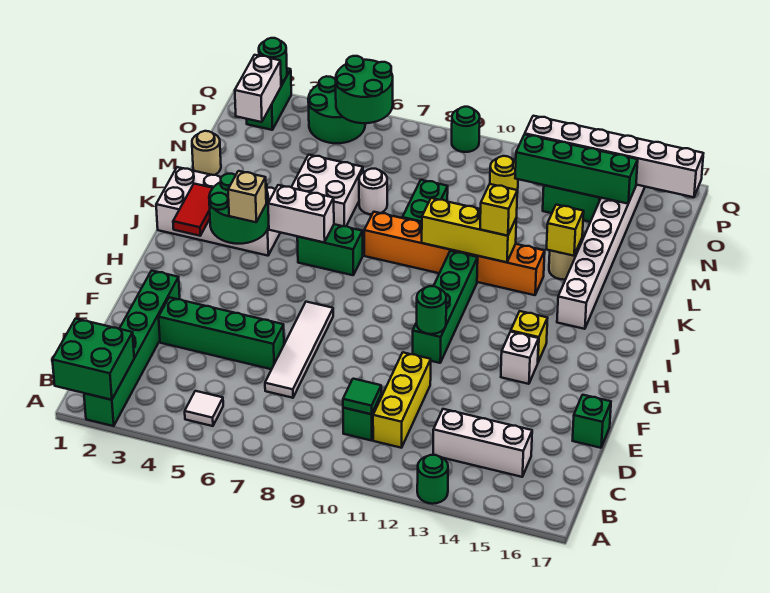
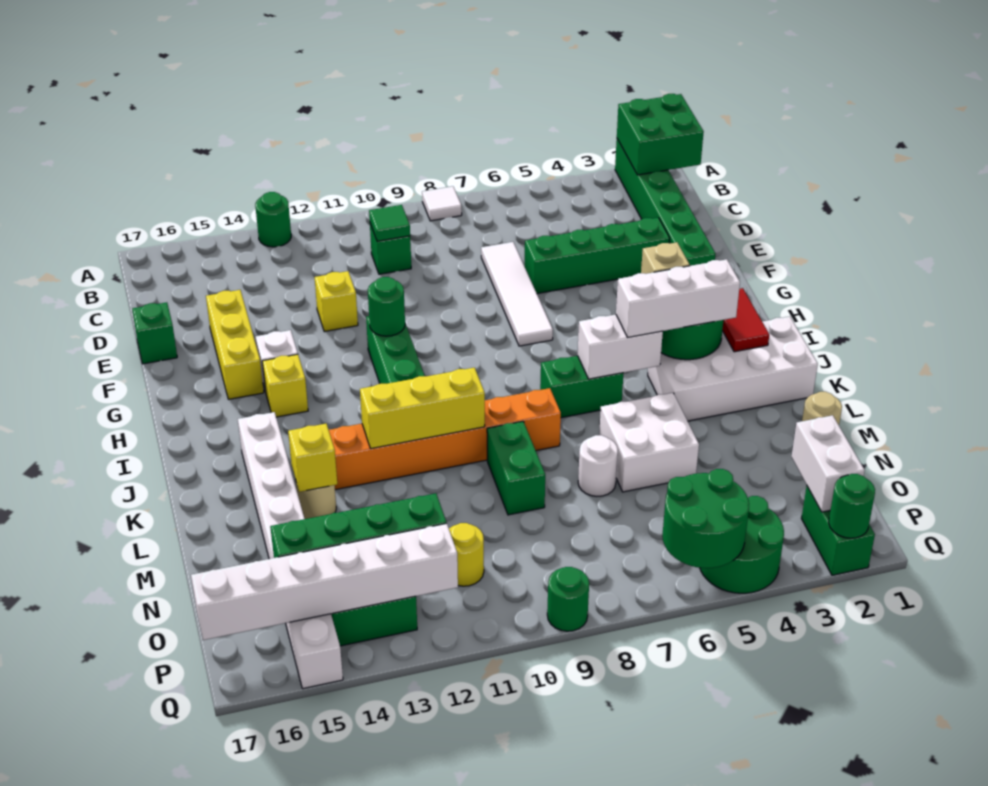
white 1x1 tile [185,391,223,426] -> white 1x1 tile moved to [422,186,462,221]
yellow 1x3 brick [373,352,431,448] -> yellow 1x3 brick moved to [206,290,264,399]
white 1x3 brick [433,409,532,477] -> white 1x3 brick moved to [616,259,740,337]
yellow 1x1 brick [480,184,517,236] -> yellow 1x1 brick moved to [314,271,358,332]

